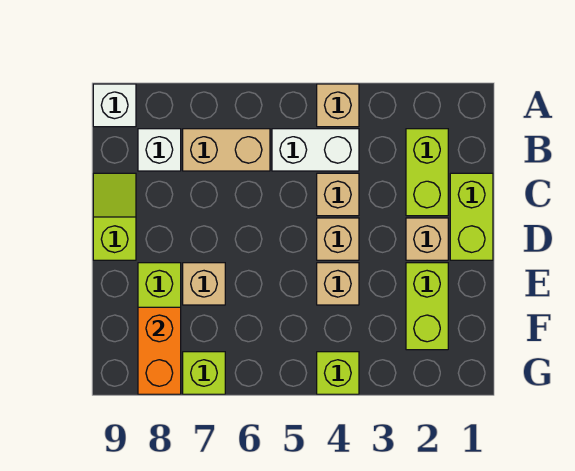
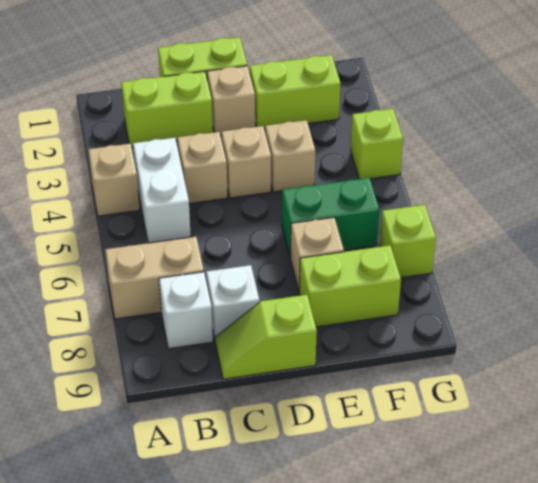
white 1x1 brick [93,84,136,127] -> white 1x1 brick moved to [206,265,259,339]
tan 1x2 brick [183,129,270,171] -> tan 1x2 brick turned to [105,237,204,319]
none -> green 1x2 brick [282,178,379,258]
orange 1x2 brick [138,307,181,394] -> none

